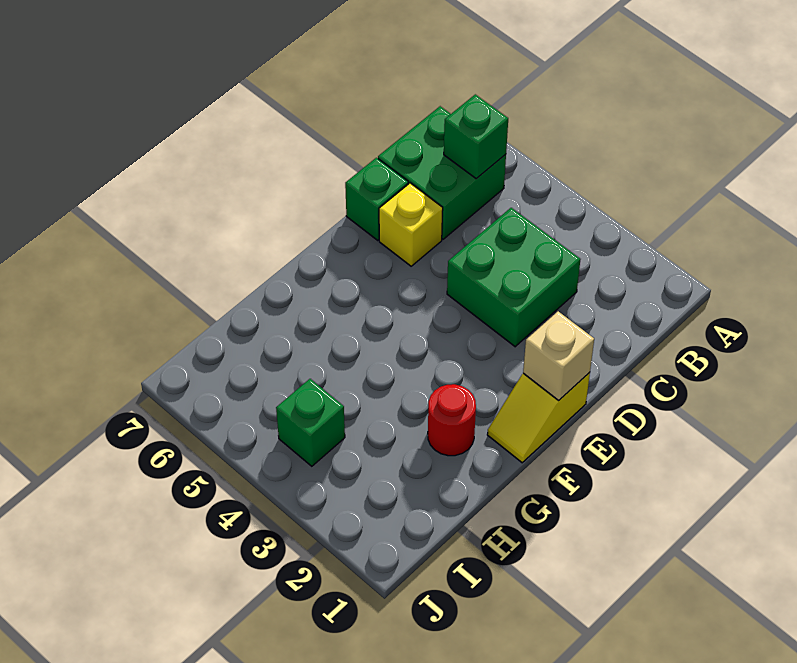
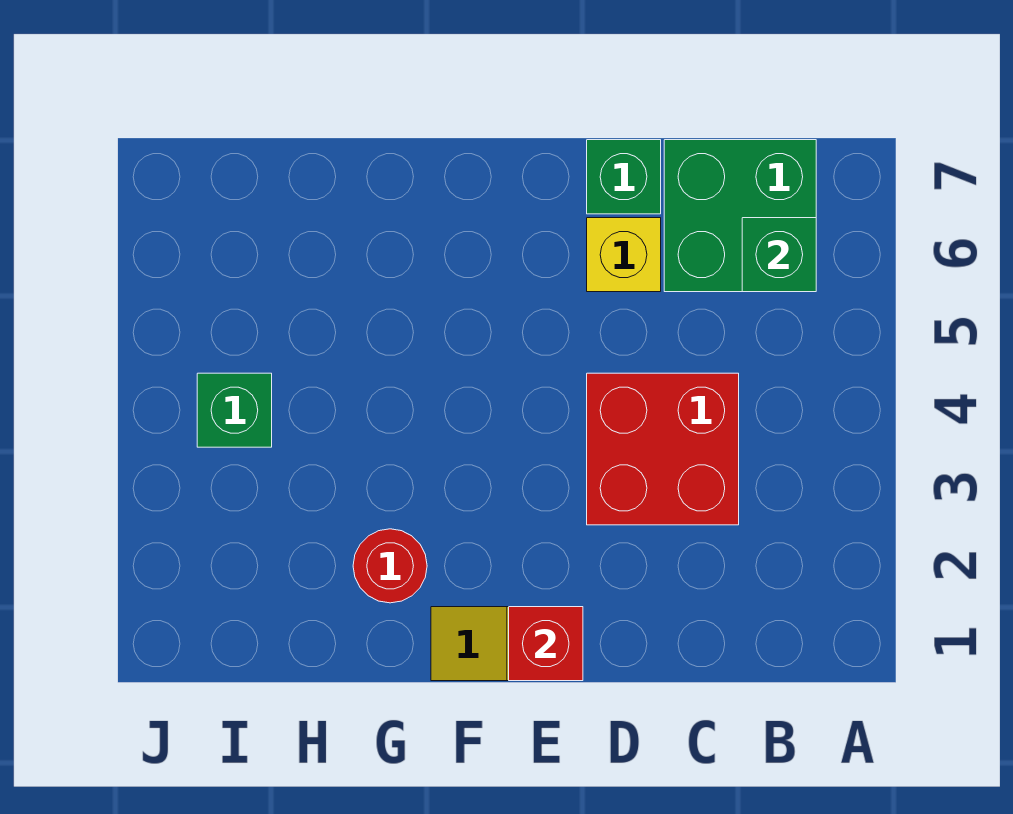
green 2x2 brick [447,208,581,347] -> red 2x2 brick [587,373,739,525]
tan 1x1 brick [523,311,594,400] -> red 1x1 brick [509,607,583,681]

